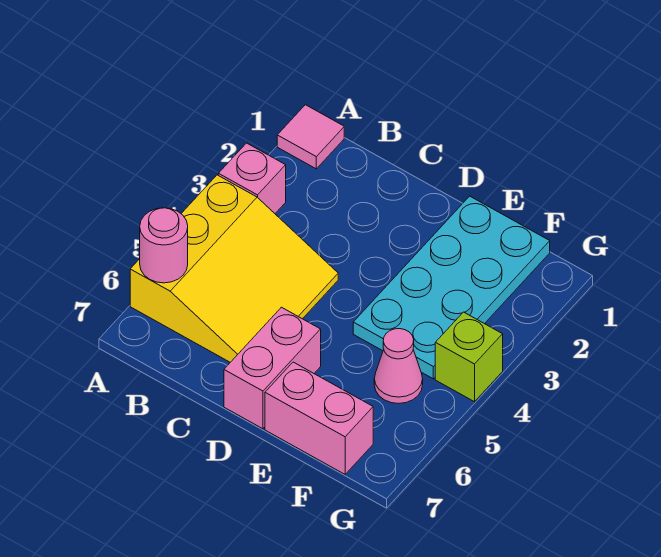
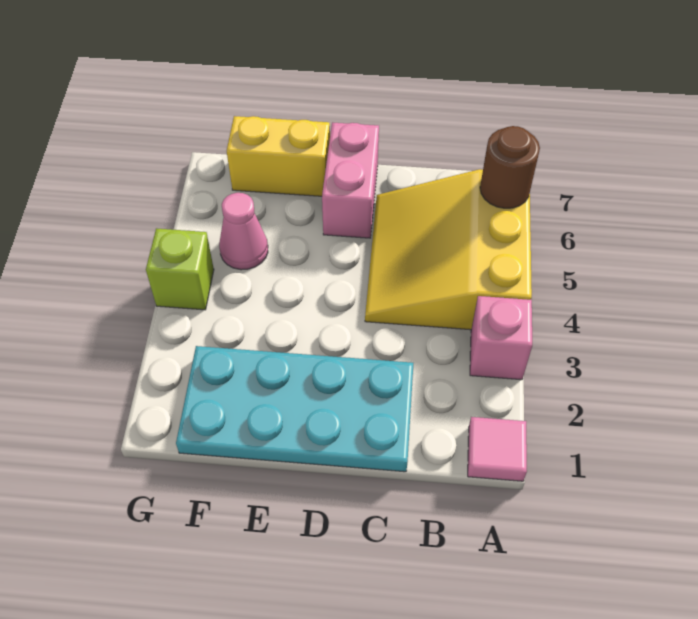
pink 1x1 round brick [140,208,188,283] -> brown 1x1 round brick [480,126,540,208]
cyan 2x4 plate [353,196,550,379] -> cyan 2x4 plate turned to [176,346,414,472]
pink 1x2 brick [265,362,373,474] -> yellow 1x2 brick [227,116,330,196]

